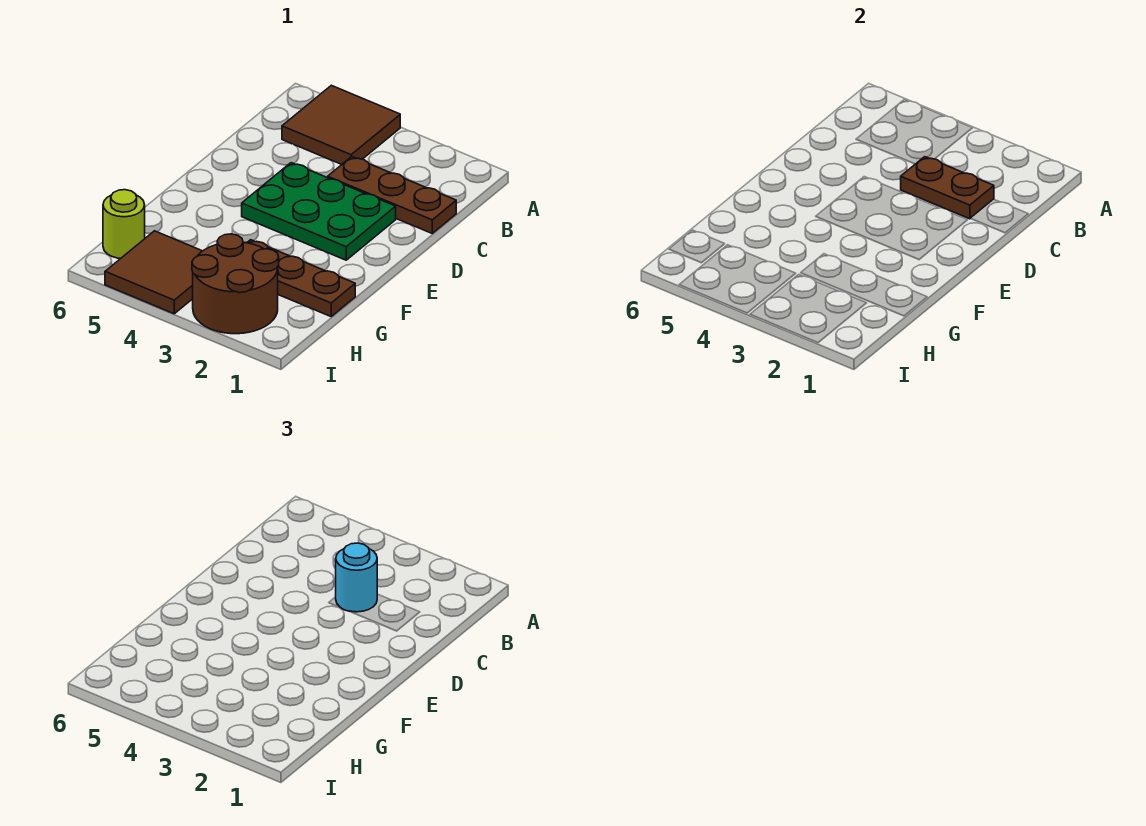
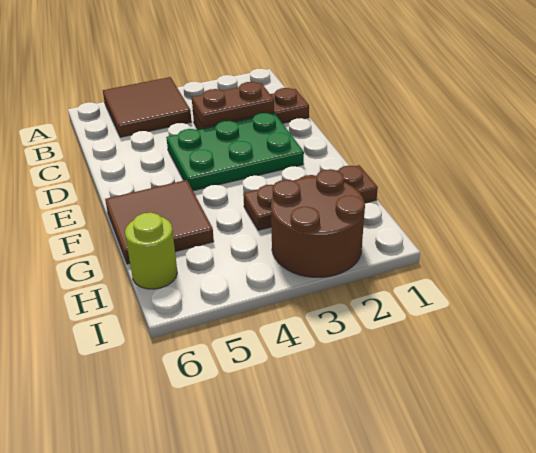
cyan 1x1 round brick [336,543,377,612] -> none
brown 2x2 tile [105,231,202,314] -> brown 2x2 tile moved to [105,180,214,264]

